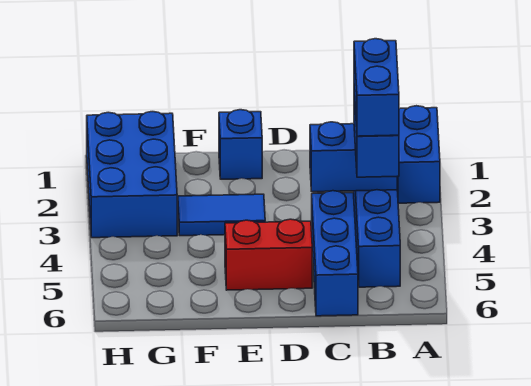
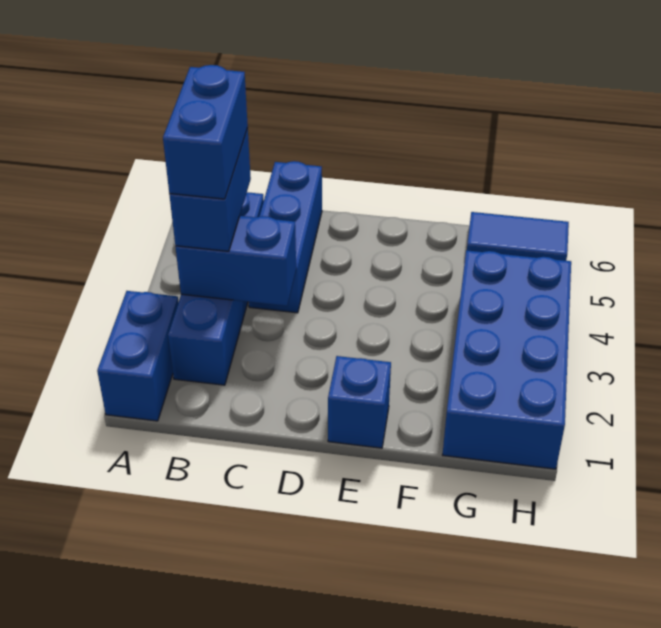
red 1x2 brick [225,219,312,290] -> none
blue 1x2 tile [178,194,265,236] -> blue 1x2 tile moved to [467,212,569,261]
blue 2x3 brick [87,112,177,238] -> blue 2x4 brick [443,250,571,469]

